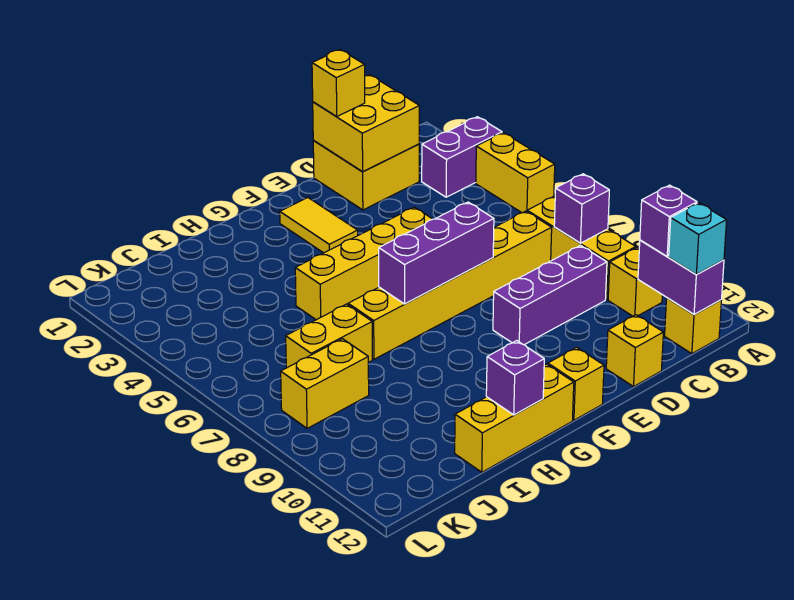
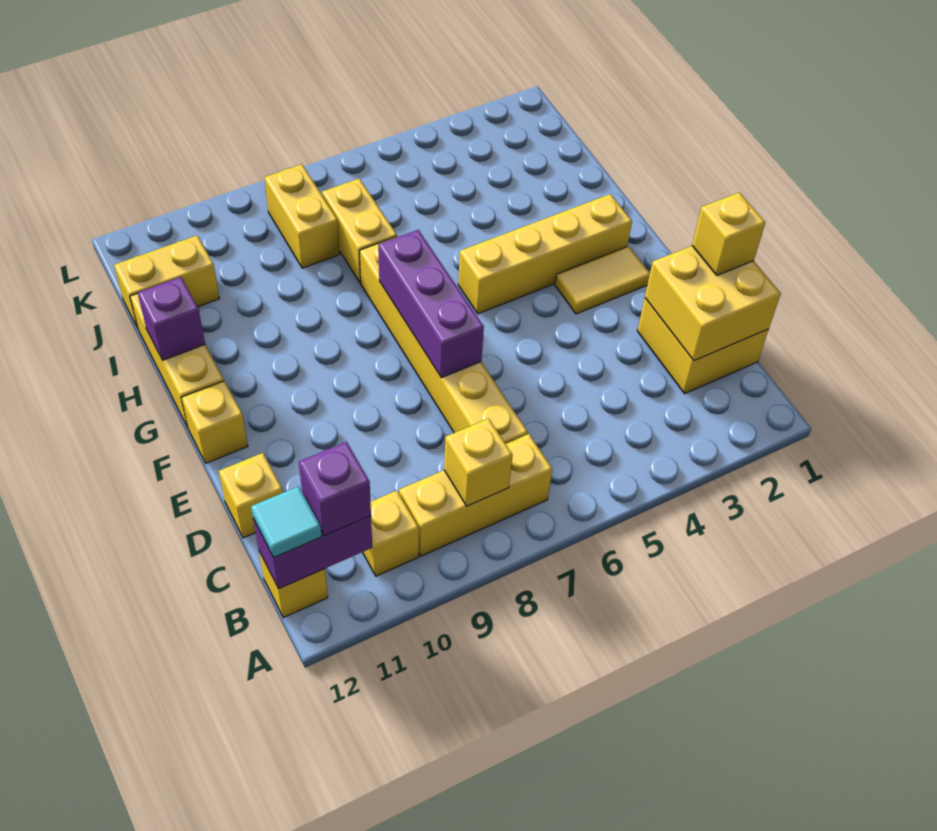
purple 1x2 brick [422,117,502,197] -> none
yellow 1x2 brick [476,133,555,213] -> yellow 1x2 brick moved to [114,236,219,328]
purple 1x1 brick [554,174,609,243] -> yellow 1x1 brick [444,418,513,506]
cyan 1x1 brick [669,203,727,274] -> cyan 1x1 tile [251,486,322,557]
purple 1x3 brick [493,245,607,345] -> none
yellow 1x4 brick [295,207,432,320] -> yellow 1x4 brick turned to [458,194,632,314]

